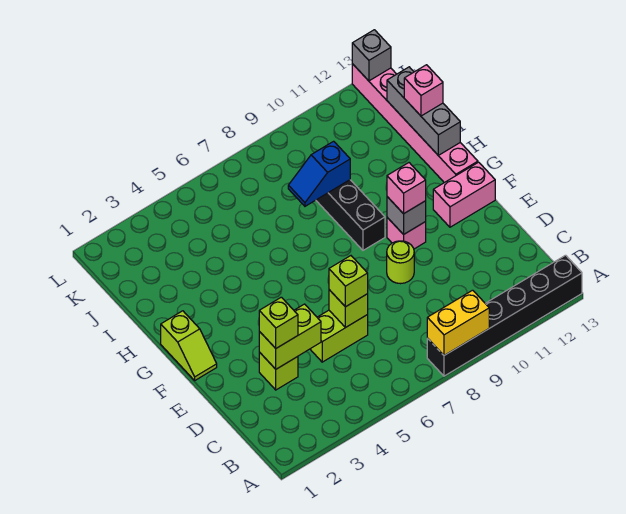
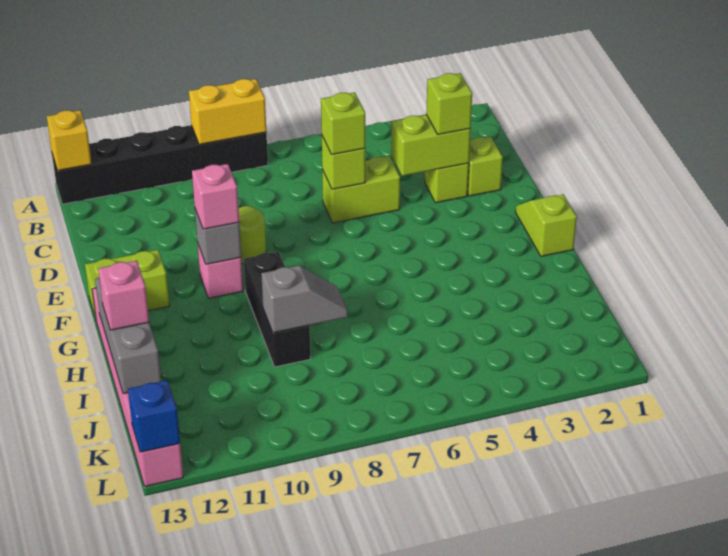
none -> yellow 1x1 brick [47,110,91,171]
none -> lime 1x1 brick [468,137,503,196]
pink 1x2 brick [433,162,495,227] -> lime 1x2 brick [85,250,169,319]
blue 1x2 slope [288,141,350,206] -> grey 1x2 slope [261,266,348,333]
grey 1x1 brick [352,30,391,81] -> blue 1x1 brick [128,380,180,452]

